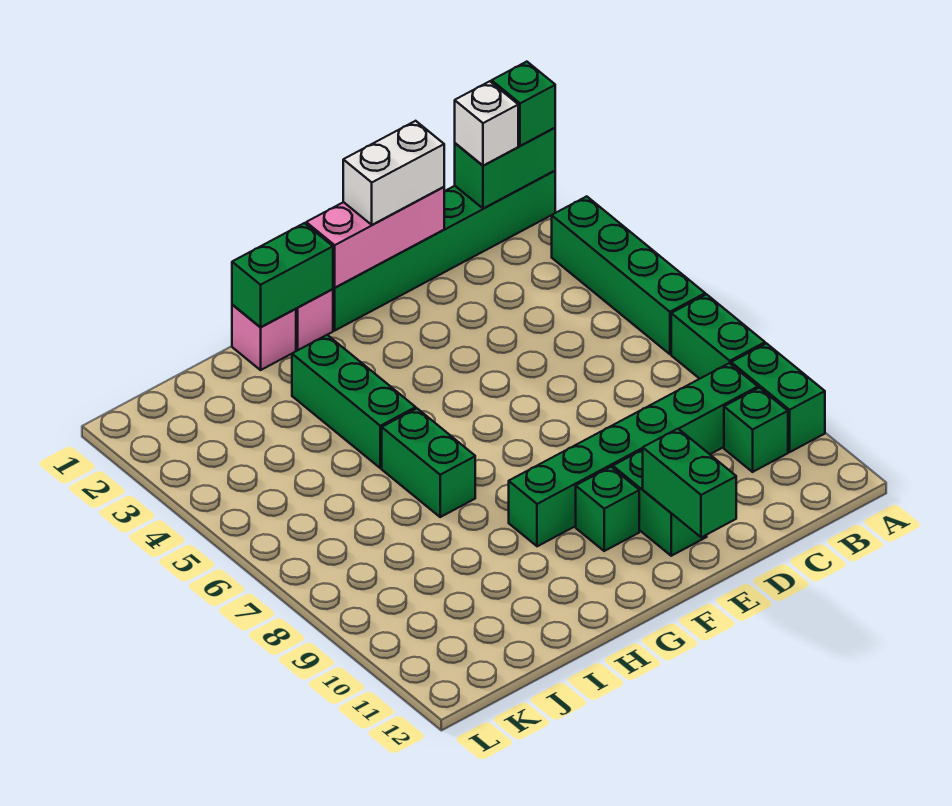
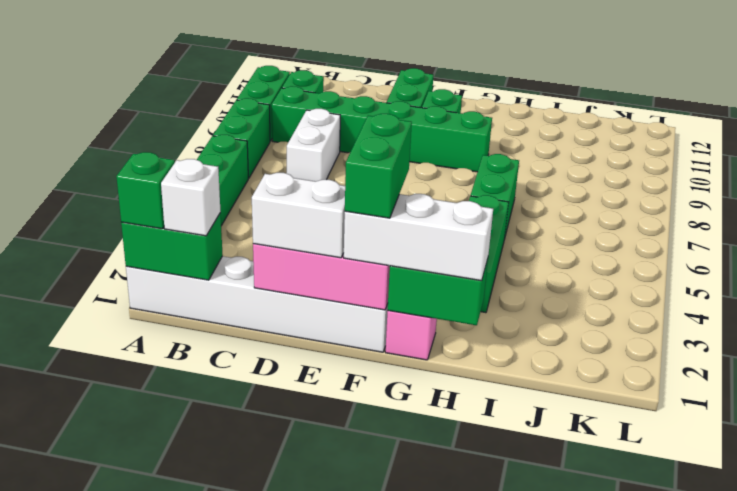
green 1x6 brick [333,171,555,330] -> white 1x6 brick [126,256,388,352]
none -> white 1x2 brick [287,109,340,181]
green 1x2 brick [643,429,736,537] -> green 1x2 brick moved to [345,114,412,218]
none -> white 1x3 brick [344,194,493,281]
pink 1x1 brick [232,304,296,370] -> none

